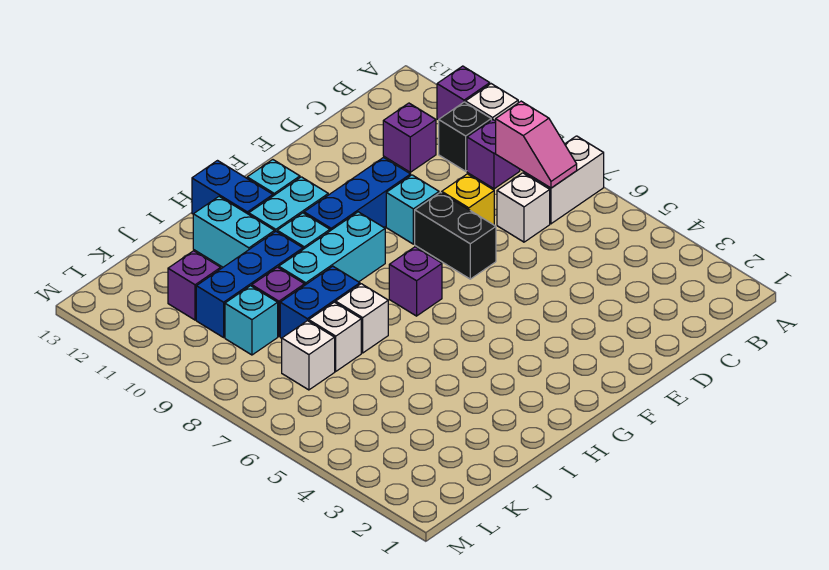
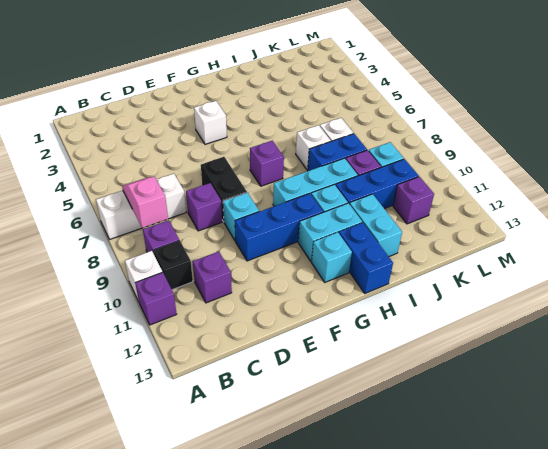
yellow 1x1 brick [442,174,494,225] -> purple 1x1 brick [186,183,222,231]
white 1x1 brick [282,321,335,390] -> white 1x1 brick moved to [194,101,227,144]

